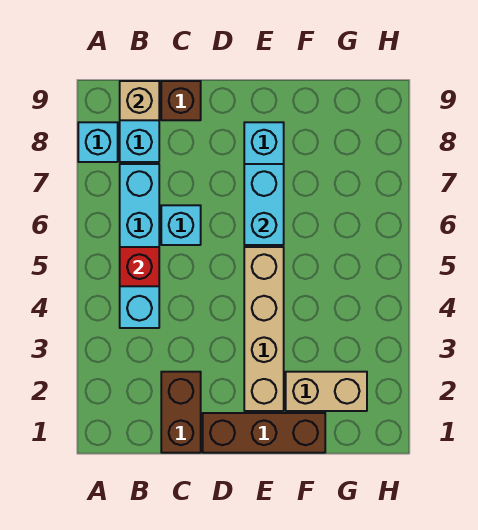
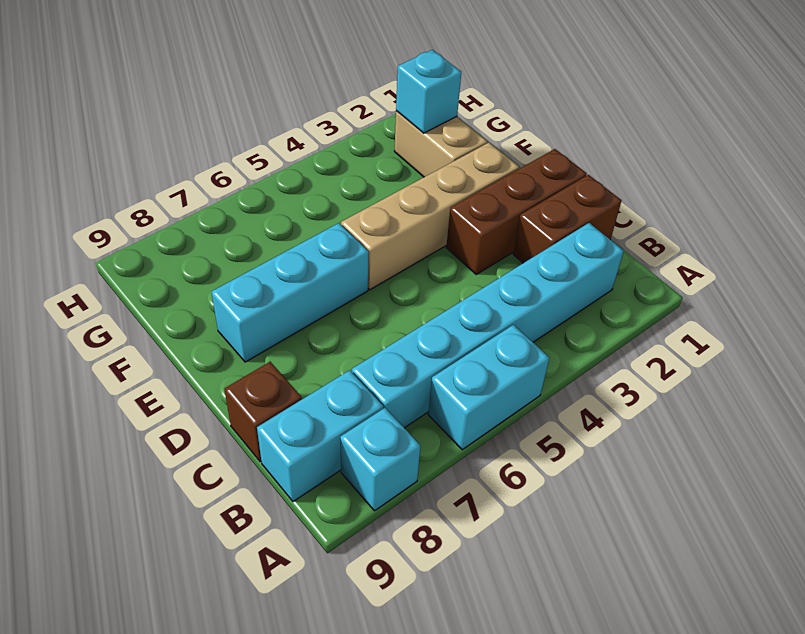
cyan 1x4 brick [120,164,159,328] -> cyan 1x6 brick [352,223,624,428]
red 1x1 brick [120,247,159,286] -> none
tan 1x1 brick [120,81,159,120] -> none
cyan 1x1 brick [161,205,201,245] -> cyan 1x1 brick moved to [396,50,461,133]
brown 1x3 brick [203,413,325,453] -> brown 1x3 brick turned to [446,149,587,274]
cyan 1x2 brick [244,164,284,245] -> cyan 1x2 brick moved to [428,325,550,450]

